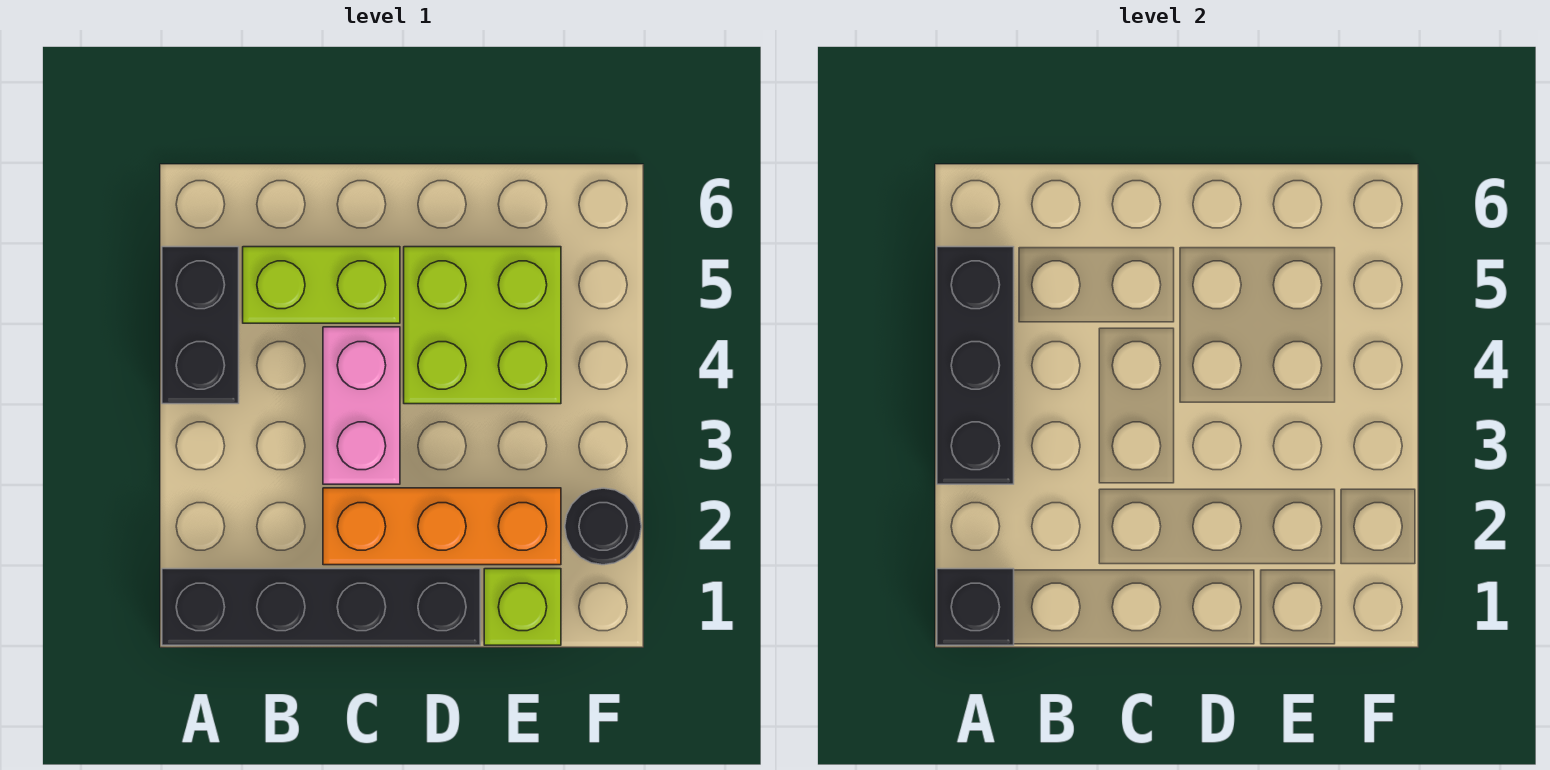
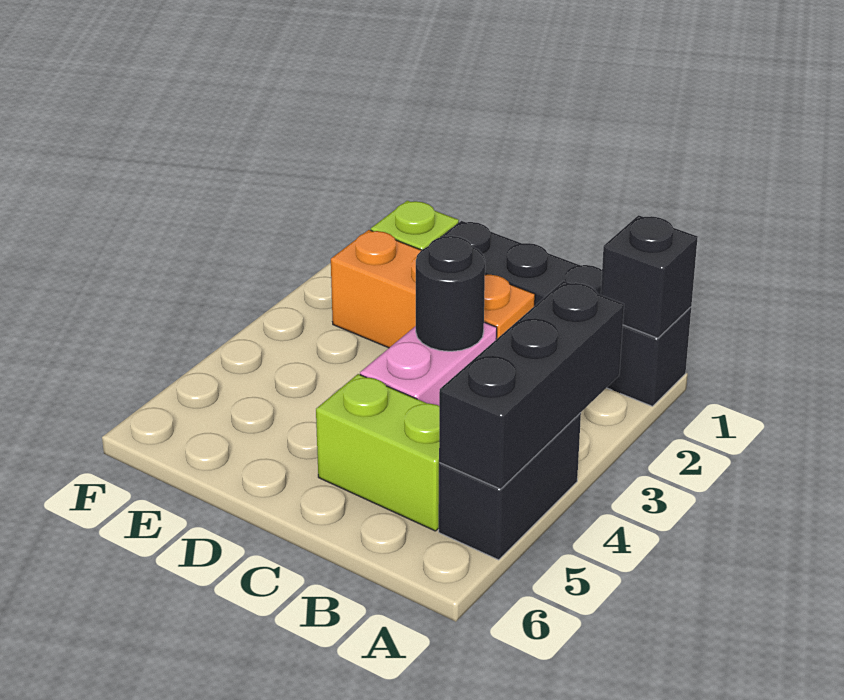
lime 2x2 brick [404,247,561,404] -> none
black 1x1 round brick [565,488,641,565] -> black 1x1 round brick moved to [416,236,485,351]

